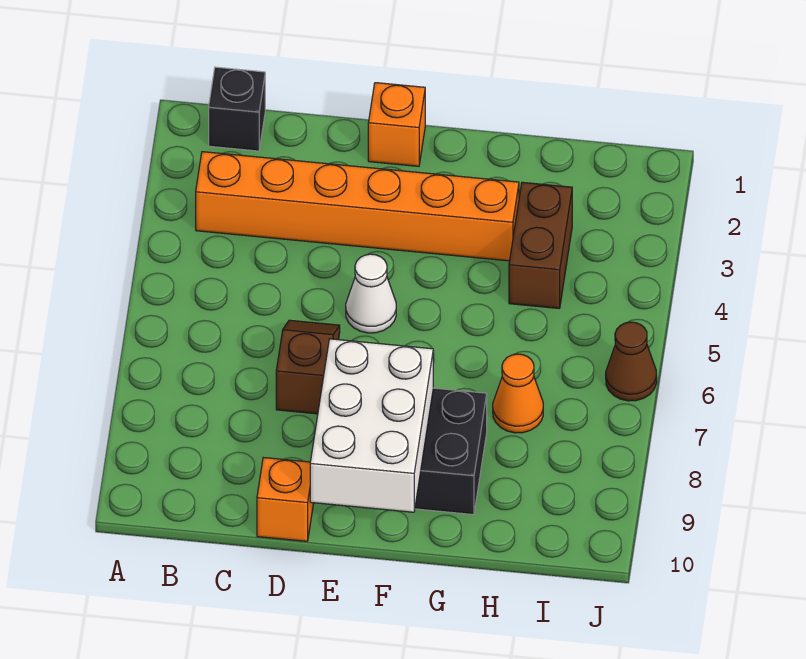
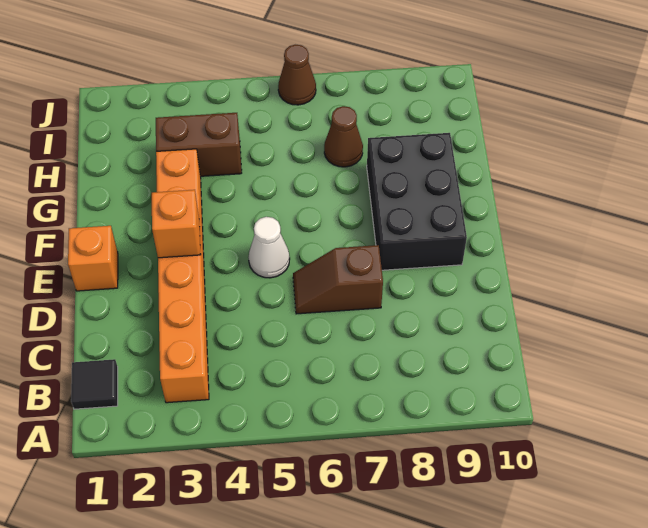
black 1x1 brick [209,67,265,151] -> black 1x1 tile [71,359,118,409]
orange 1x1 brick [257,458,314,541] -> orange 1x1 brick moved to [152,190,201,258]
white 2x3 brick [310,339,433,512] -> none
orange 1x1 cone [493,354,543,433] -> brown 1x1 cone [324,106,363,167]

